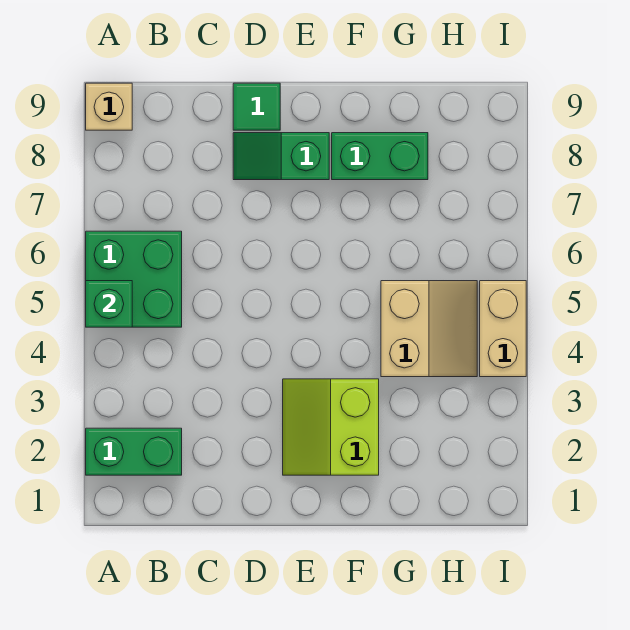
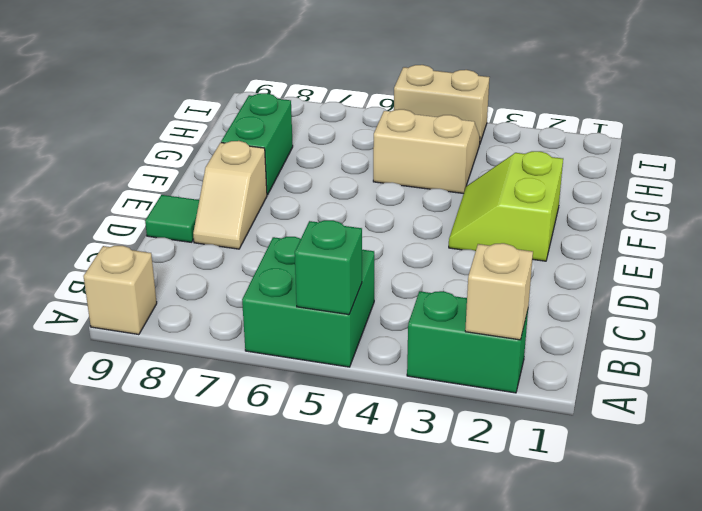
green 1x2 brick [86,428,182,475] -> green 1x2 brick turned to [407,291,528,393]
none -> tan 1x1 brick [465,243,533,340]
green 1x2 slope [233,133,329,180] -> tan 1x2 slope [193,141,267,249]
lime 2x2 slope [283,379,379,475] -> lime 2x2 slope turned to [449,151,563,261]

